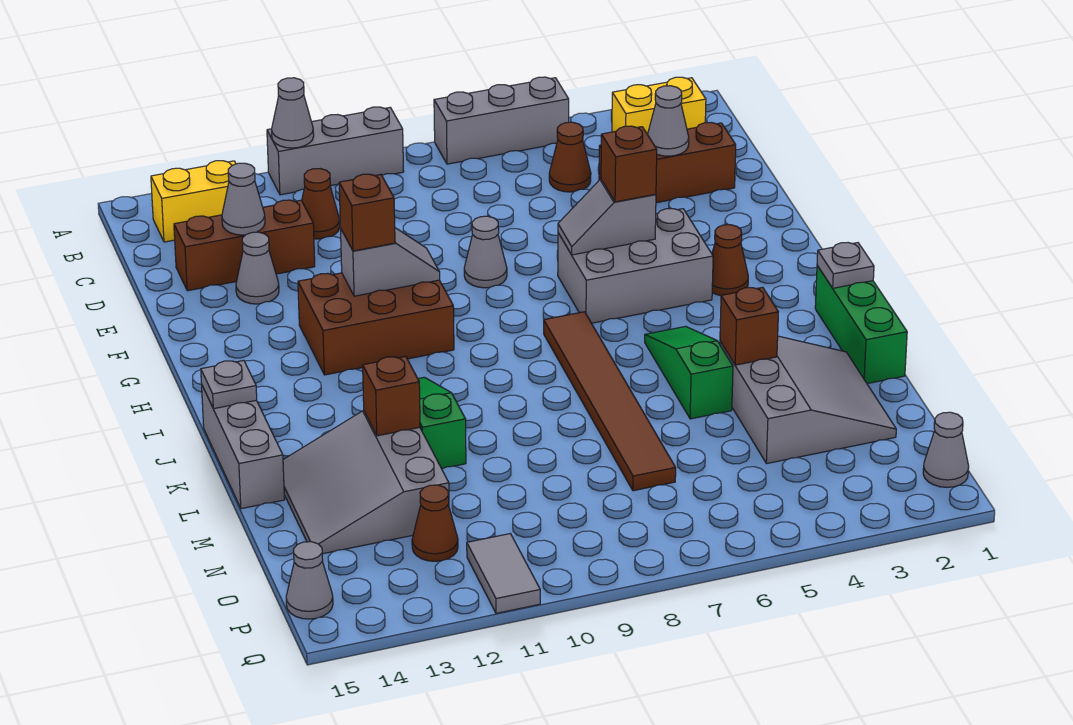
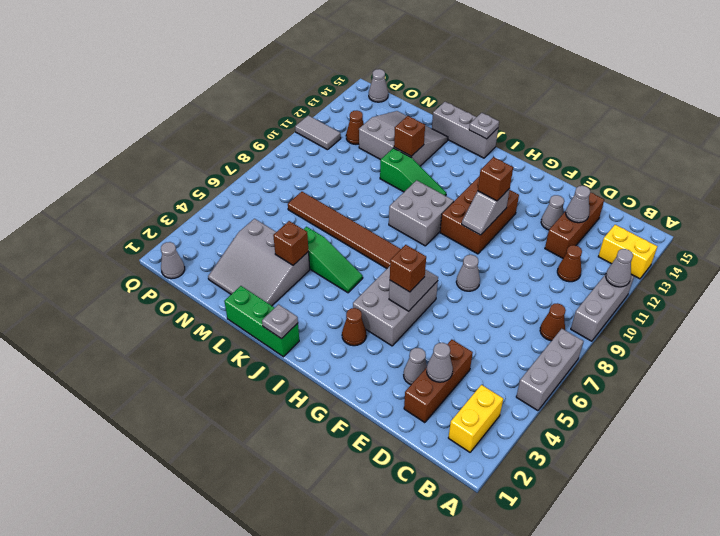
yellow 1x2 brick [151,161,236,242] -> yellow 1x2 brick turned to [598,225,657,279]
brown 1x1 cone [549,122,591,192] -> brown 1x1 cone moved to [540,303,566,341]
none -> grey 1x1 cone [404,348,427,385]
none -> grey 2x2 brick [389,180,454,246]

